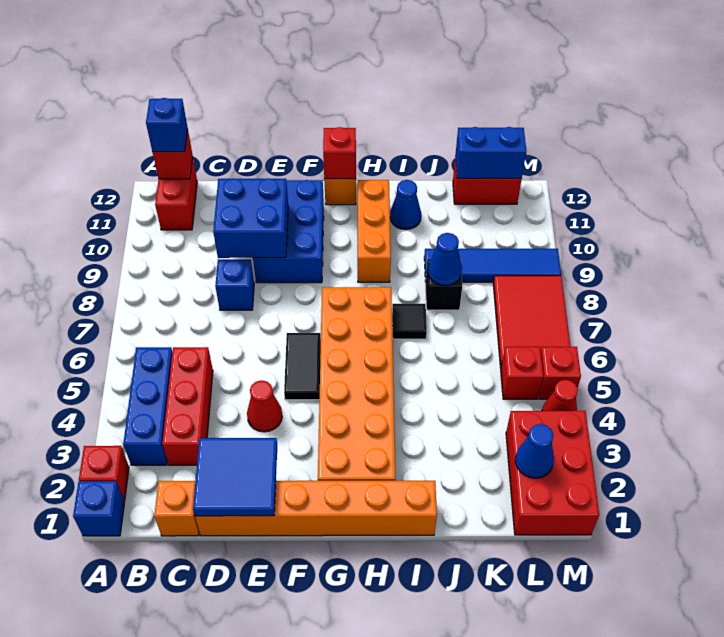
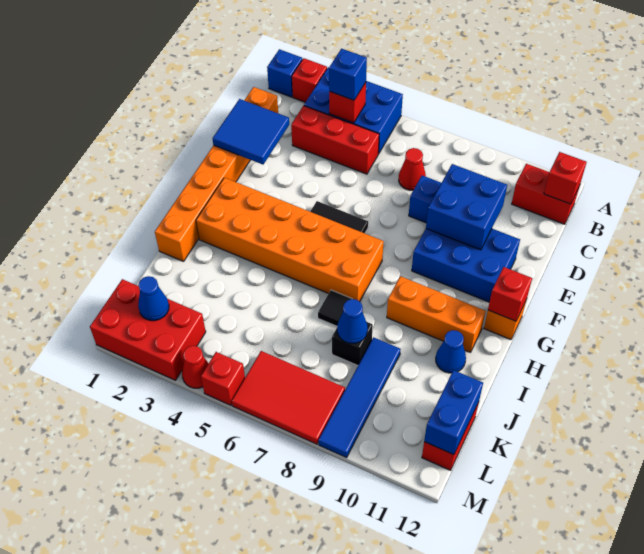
blue 1x3 brick [123,347,172,465] -> blue 2x3 brick [304,67,403,154]
blue 1x1 brick [146,98,188,152] -> blue 1x1 brick moved to [329,49,367,100]
red 1x1 cone [247,380,282,432] -> red 1x1 cone moved to [399,148,426,190]
red 1x1 brick [501,347,543,399] -> red 1x1 brick moved to [329,82,366,123]

